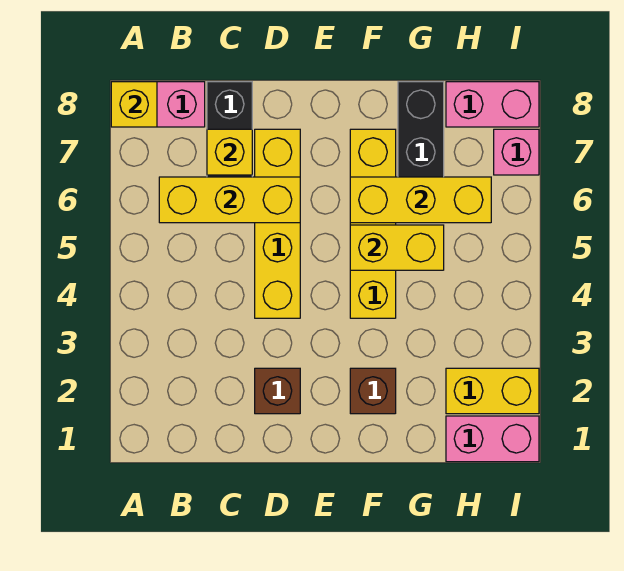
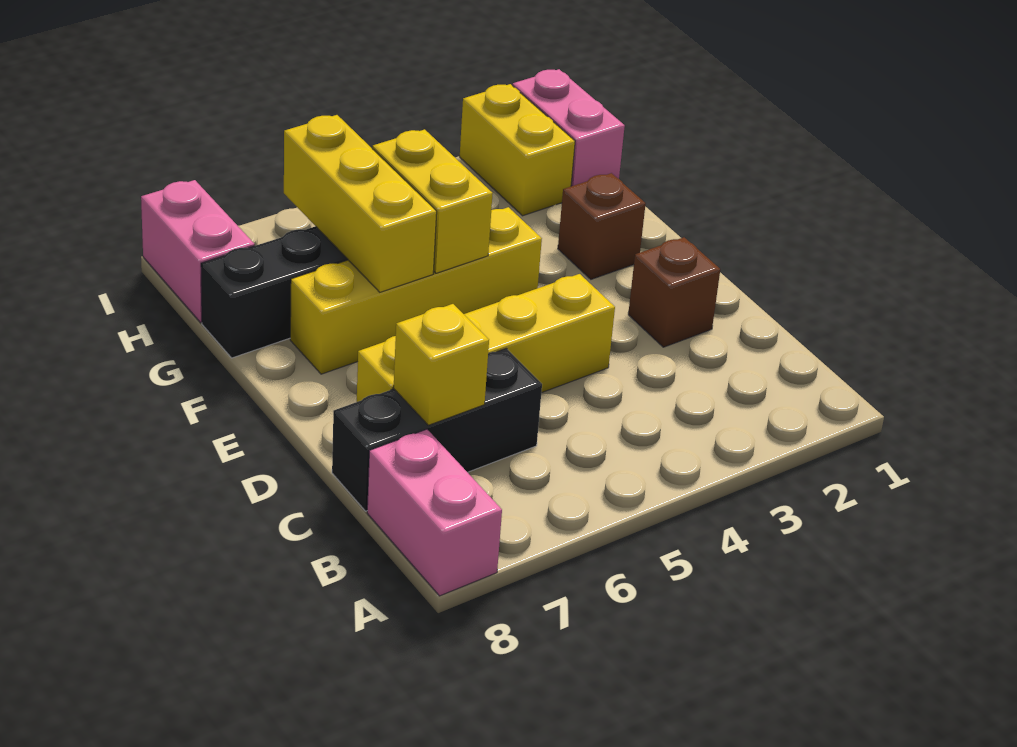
yellow 1x1 brick [111,82,157,127] -> none
yellow 1x3 brick [159,177,300,223] -> none
pink 1x1 brick [494,129,539,175] -> none

